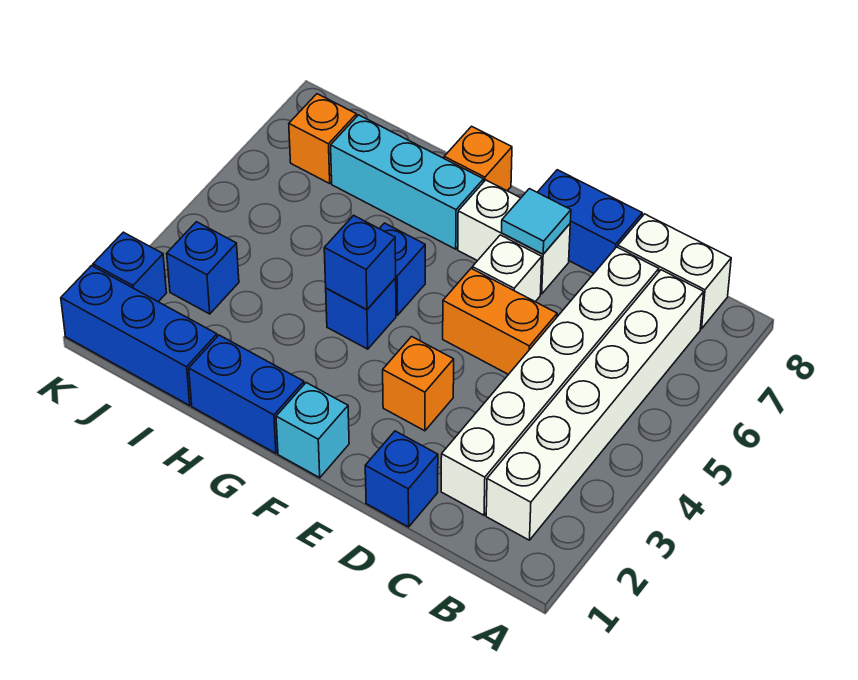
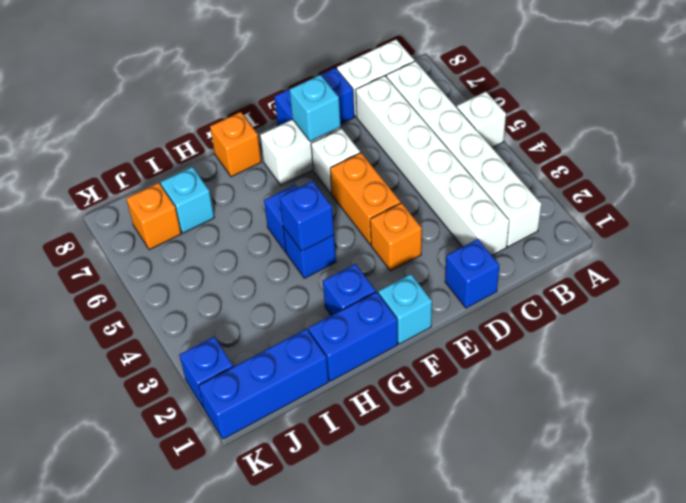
none -> white 1x1 brick [457,92,506,148]
orange 1x2 brick [443,268,557,374] -> orange 1x2 brick turned to [330,153,401,245]
cyan 1x1 tile [502,189,571,254] -> cyan 1x1 brick [289,75,341,142]
cyan 1x3 brick [331,115,484,249] -> cyan 1x1 brick [161,167,214,233]
blue 1x1 brick [167,222,239,314] -> blue 1x1 brick moved to [323,264,376,316]

